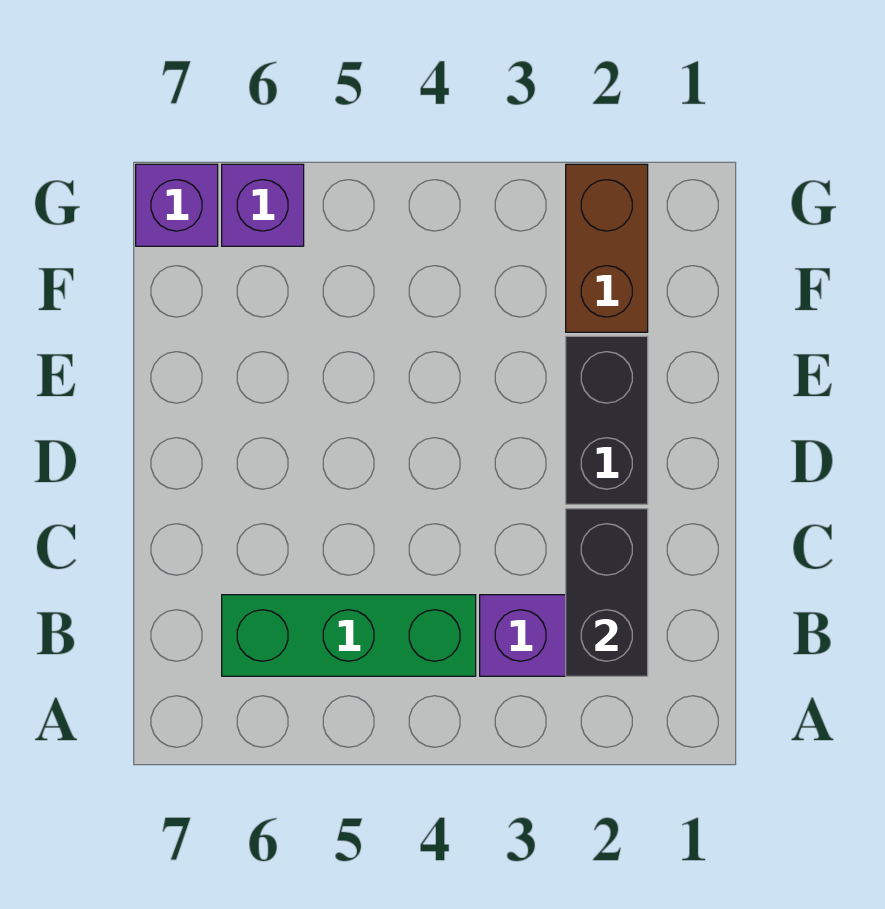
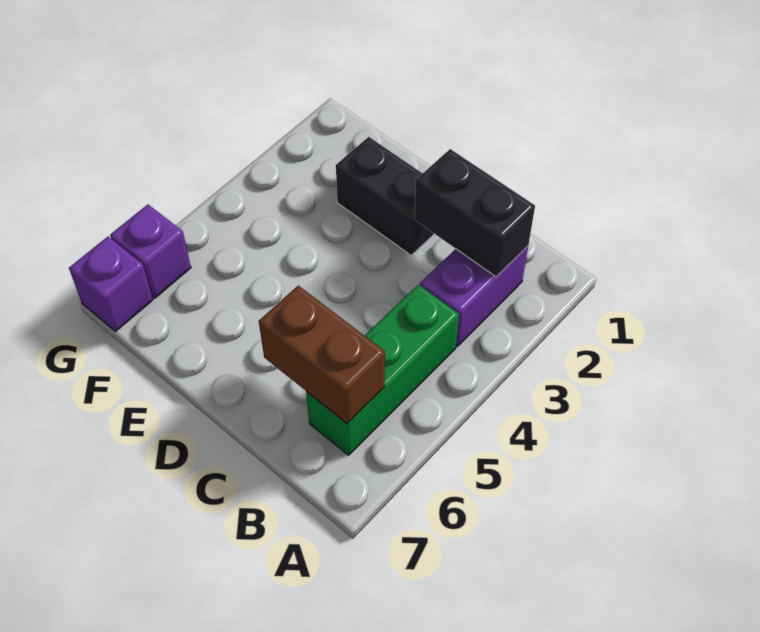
brown 1x2 brick [566,164,648,332] -> brown 1x2 brick moved to [259,285,385,423]

